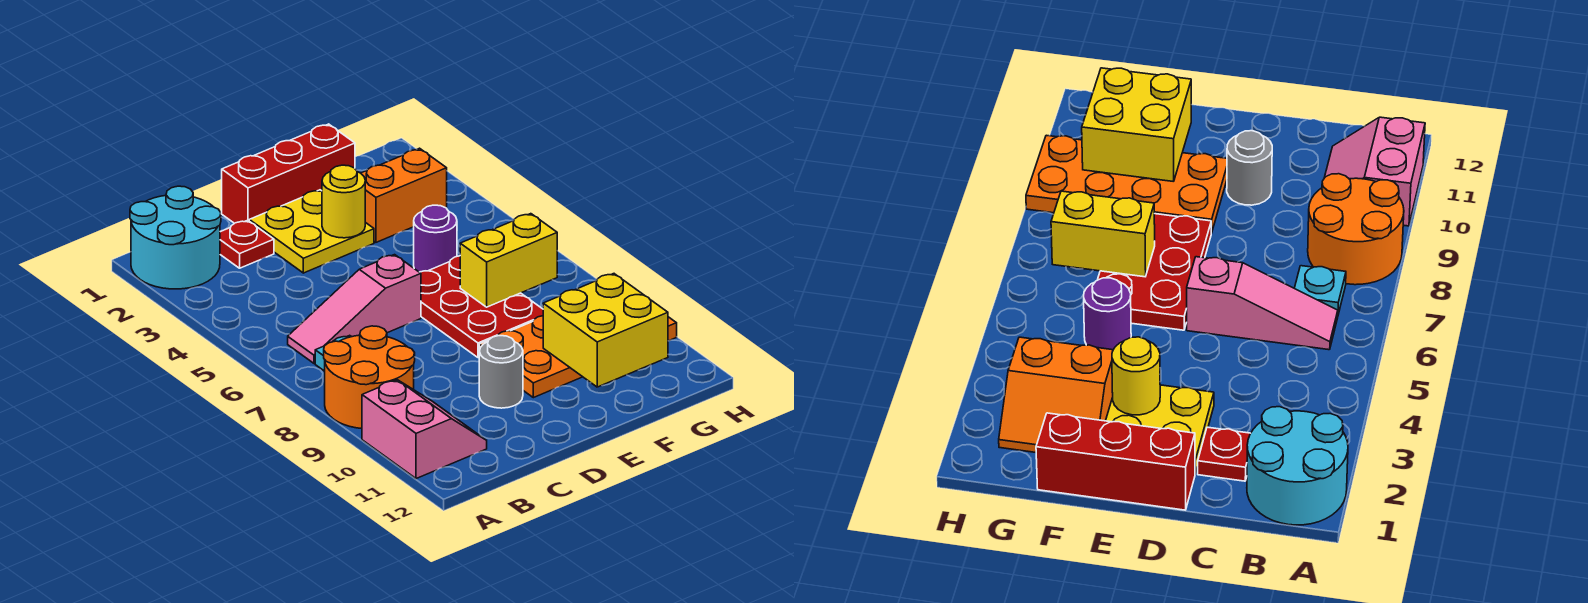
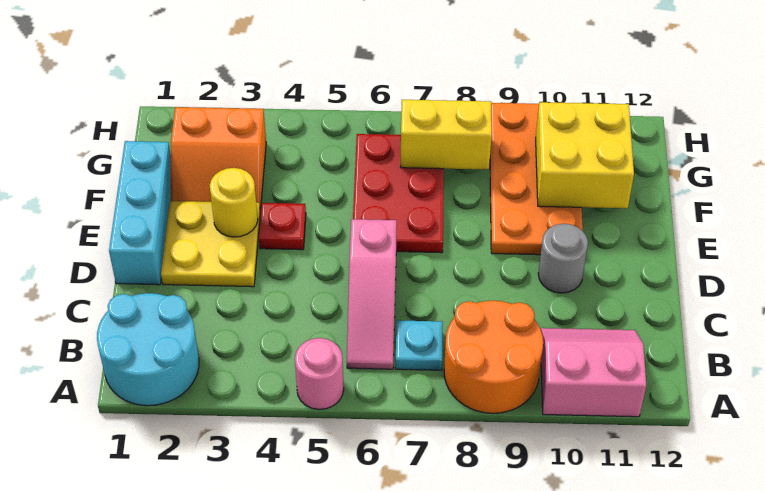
none -> pink 1x1 round brick [295,338,344,409]
red 1x1 plate [220,220,274,268] -> red 1x1 plate moved to [259,203,306,250]
red 1x3 brick [222,124,355,223] -> cyan 1x3 brick [109,141,171,285]
red 2x3 plate [420,256,543,358] -> red 2x3 plate turned to [353,134,444,253]
orange 2x2 slope [361,148,447,242] -> orange 2x2 slope turned to [171,107,266,211]
purple 1x1 round brick [414,205,457,272] -> none
yellow 1x2 brick [460,214,557,307] -> yellow 1x2 brick turned to [401,100,492,170]

